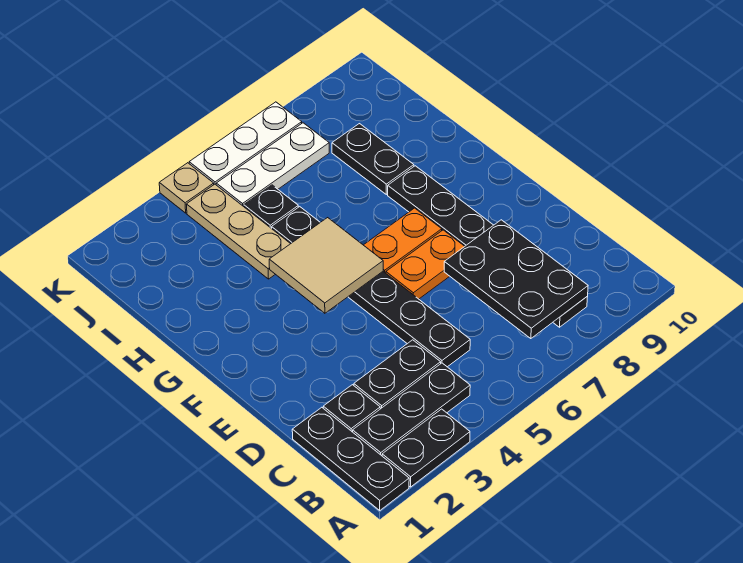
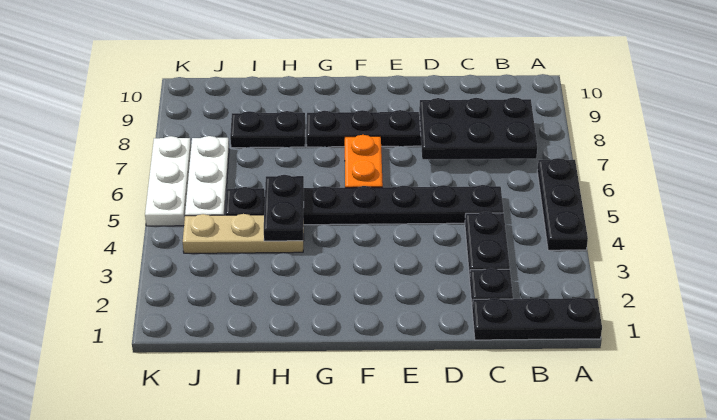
black 1x2 plate [382,409,470,487] -> black 1x2 plate moved to [264,175,304,241]
black 1x3 plate [353,363,470,456] -> black 1x3 plate moved to [537,158,588,250]
orange 1x2 plate [386,230,465,299] -> none
tan 2x2 tile [269,218,383,313] -> none
tan 1x1 plate [159,163,214,213] -> none

